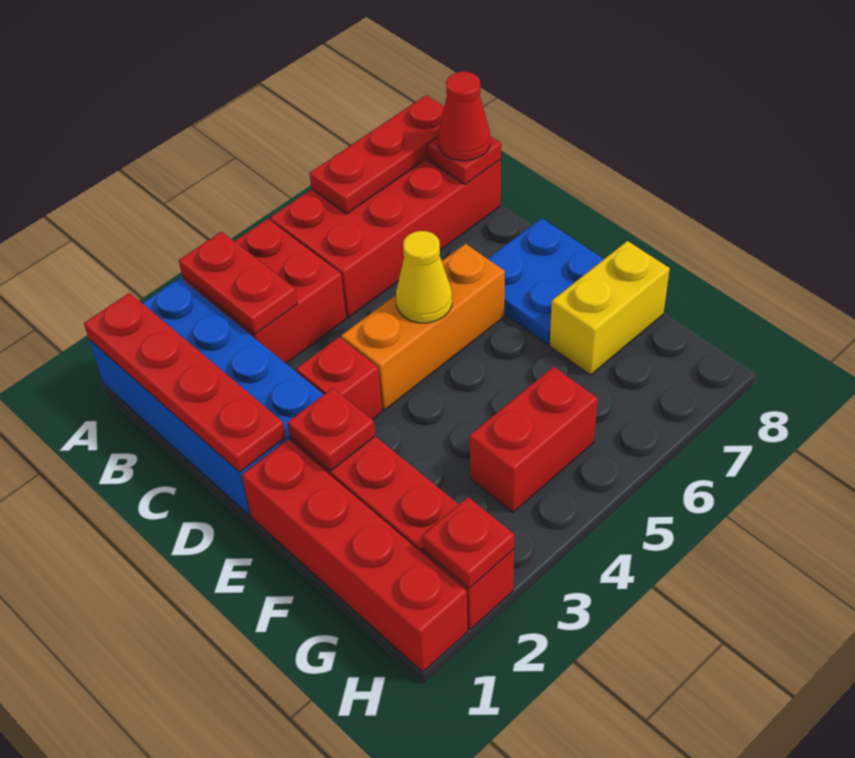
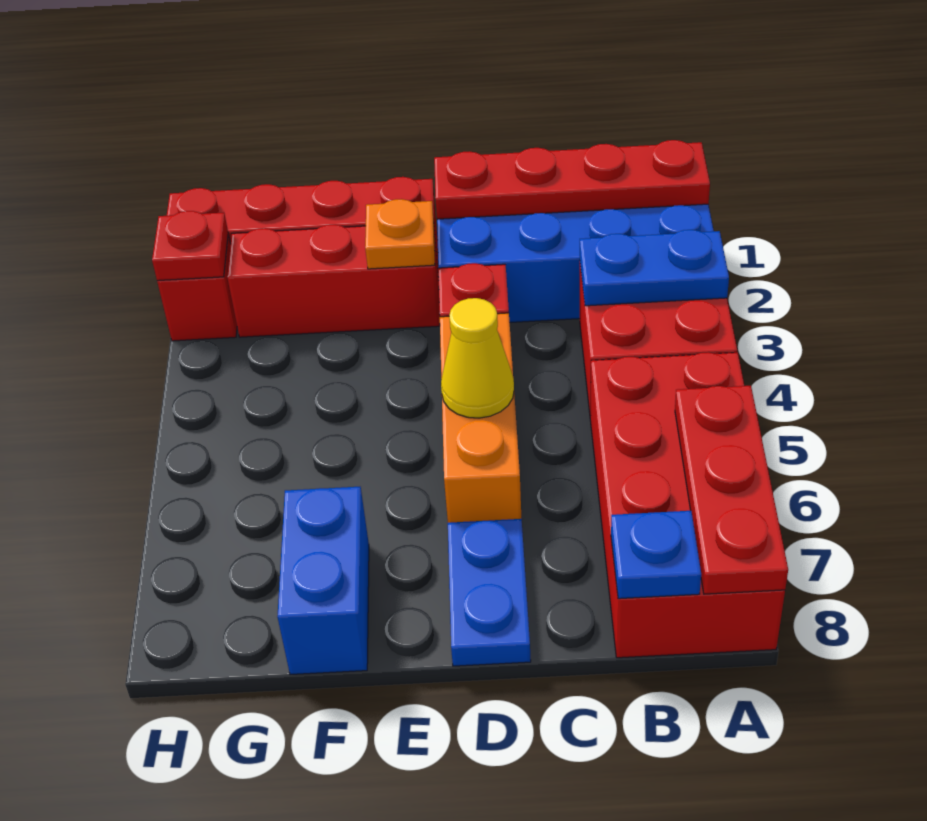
red 1x2 plate [179,232,297,334] -> blue 1x2 plate [580,230,729,306]
red 1x1 plate [427,136,501,184] -> blue 1x1 plate [611,511,701,599]
red 1x1 cone [438,72,490,161] -> none
blue 2x2 plate [488,218,604,345] -> blue 1x2 plate [448,519,531,666]
red 1x1 plate [288,388,375,471] -> orange 1x1 plate [365,199,435,269]
yellow 1x2 brick [550,241,670,375] -> blue 1x2 brick [277,487,369,675]
red 1x2 brick [470,367,598,512] -> none

